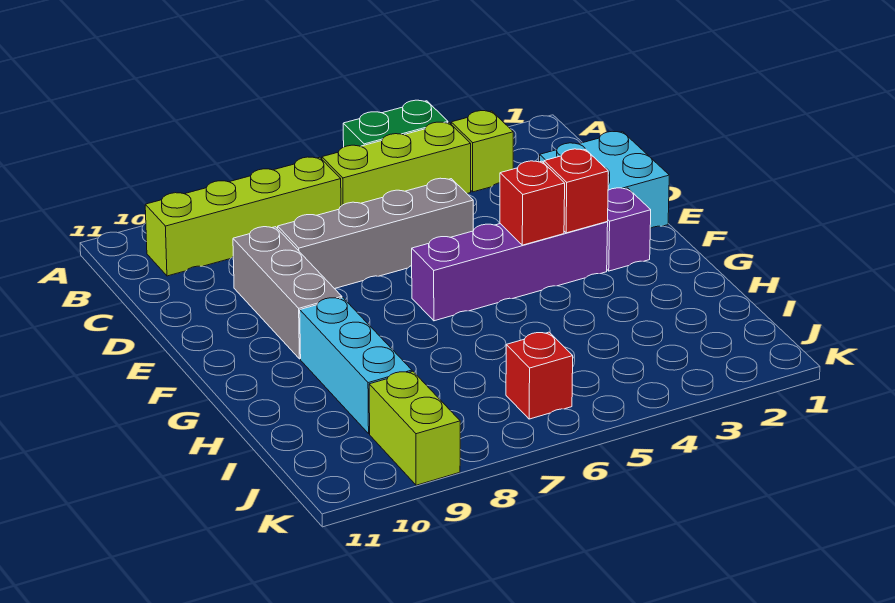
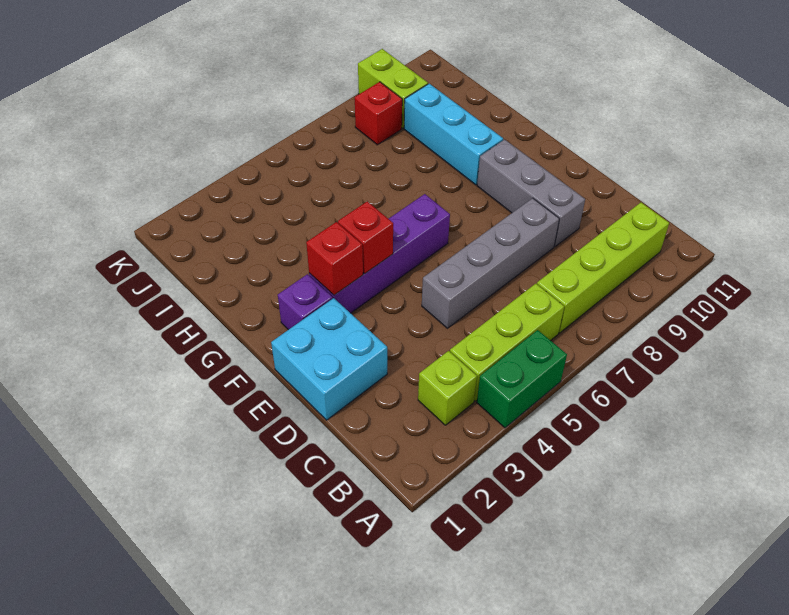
red 1x1 brick [506,332,573,419] -> red 1x1 brick moved to [355,82,402,145]

